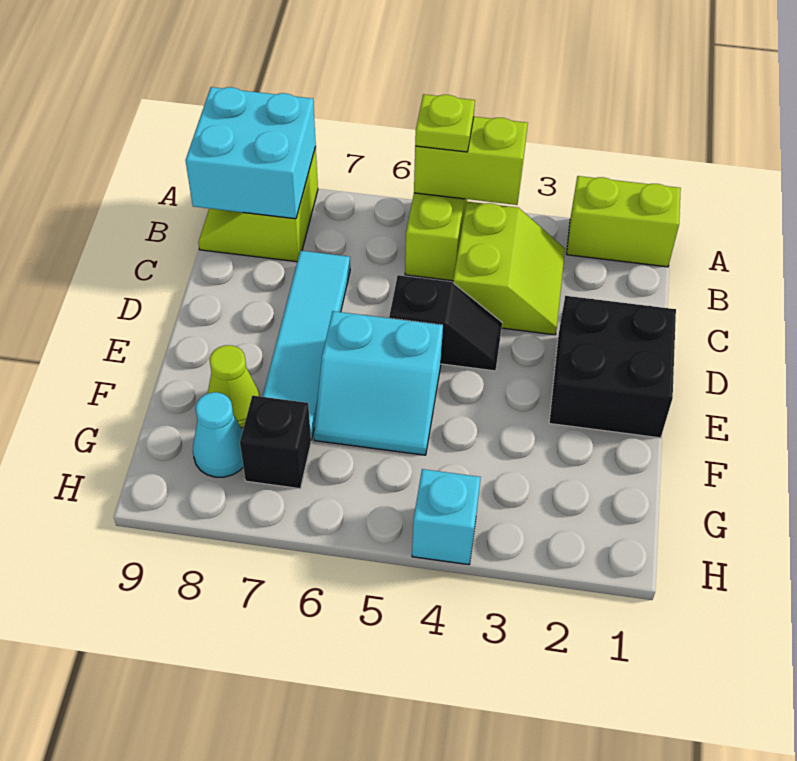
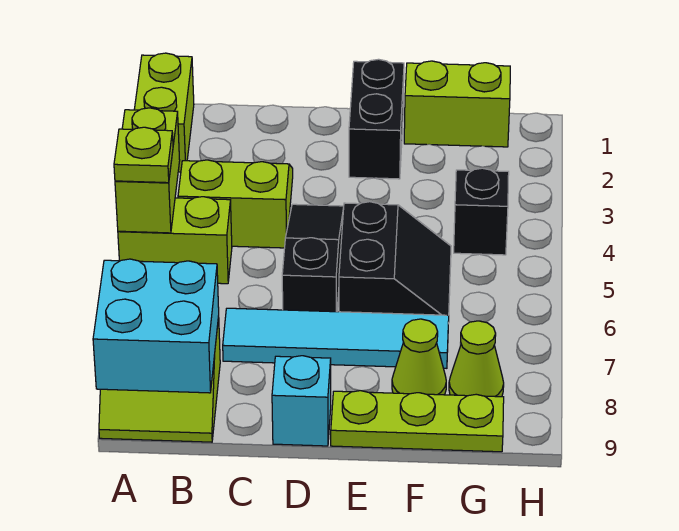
black 2x2 brick [549,296,676,438] -> black 1x2 brick [349,59,404,179]
black 1x2 slope [389,275,502,371] -> black 1x3 slope [282,204,344,312]
cyan 2x2 slope [314,311,443,455] -> black 2x2 slope [339,202,451,324]
none -> lime 1x3 plate [331,391,504,452]
none -> lime 1x2 brick [404,61,510,147]
black 1x1 brick [240,396,311,489] -> black 1x1 brick moved to [454,168,509,255]
cyan 1x1 cone [193,392,243,477] -> lime 1x1 cone [449,321,504,397]
cyan 1x1 brick [412,469,481,565] -> cyan 1x1 brick moved to [272,356,331,446]

